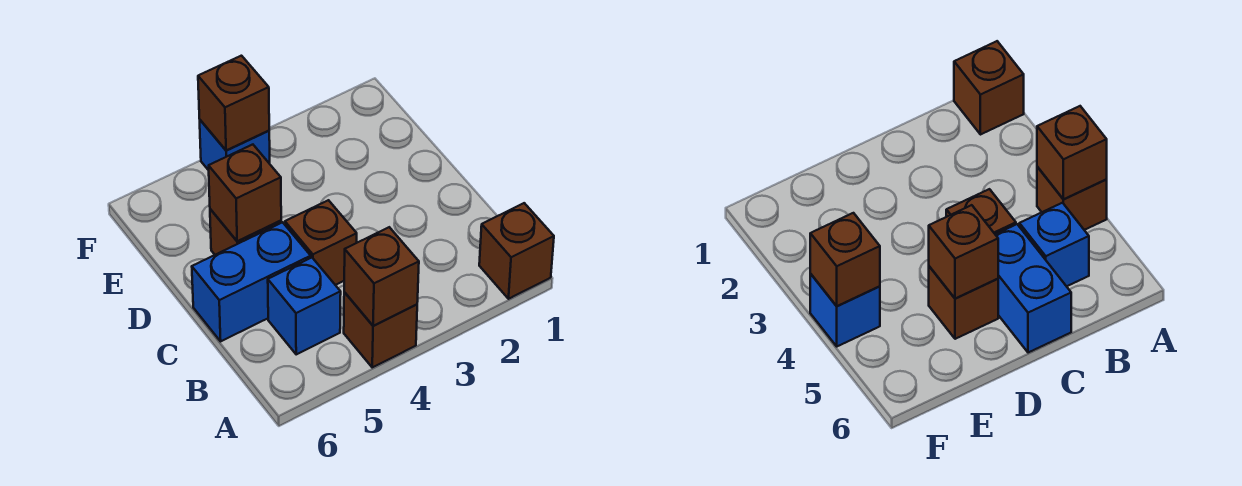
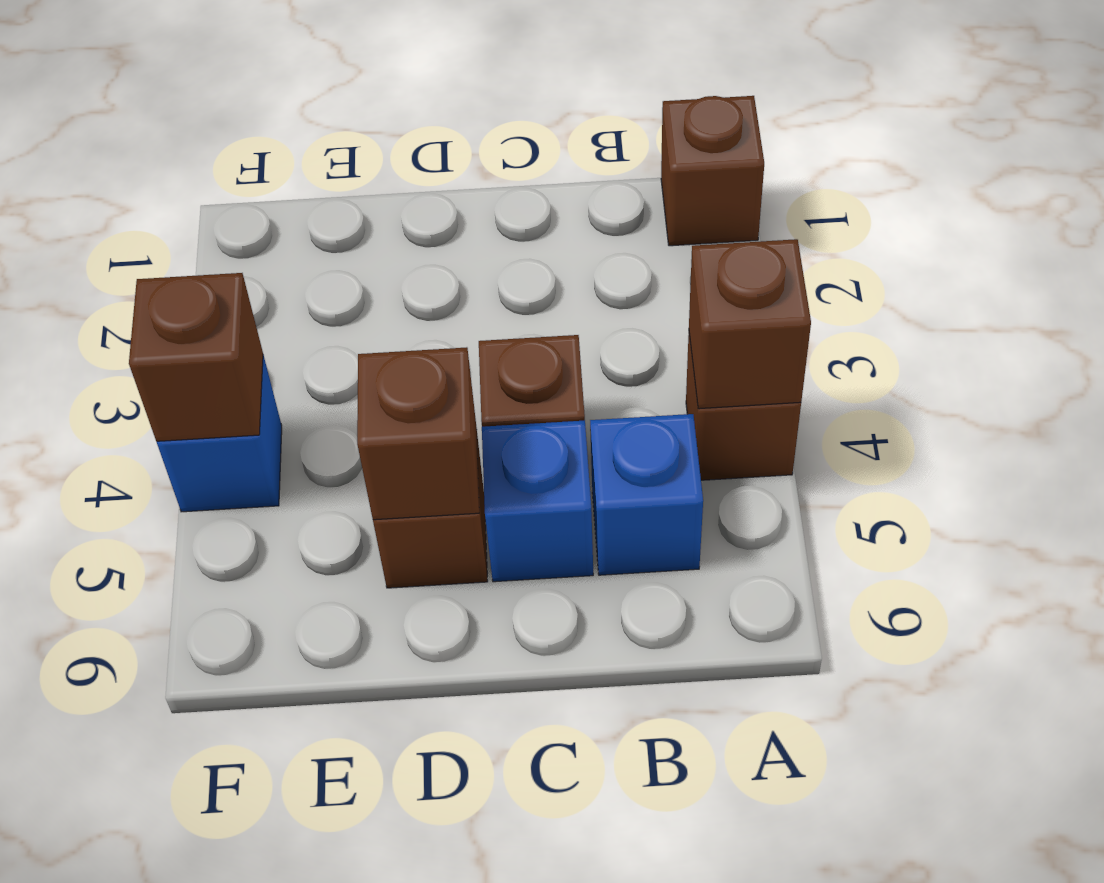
blue 1x2 brick [192,222,311,341] -> blue 1x1 brick [482,420,593,582]

